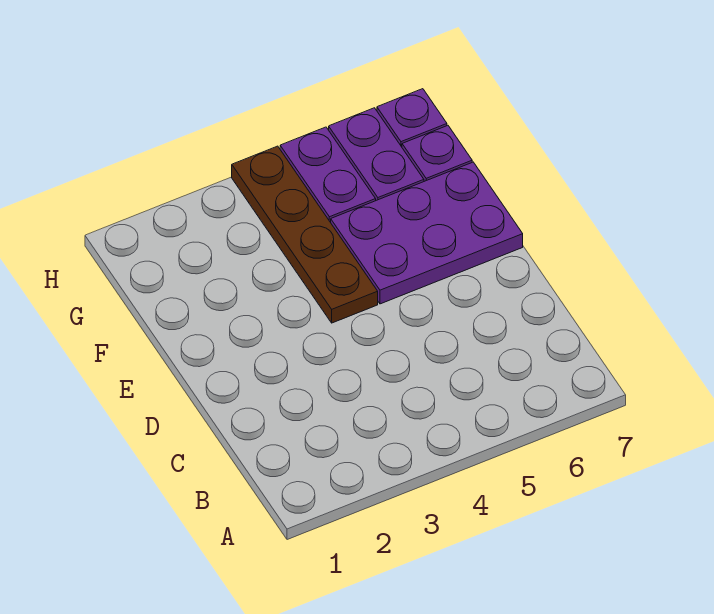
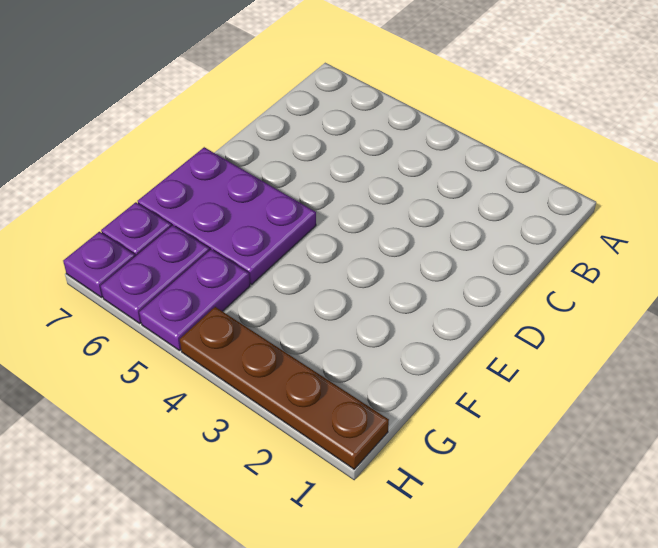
brown 1x4 plate [232,146,378,323] -> brown 1x4 plate turned to [180,307,389,469]

